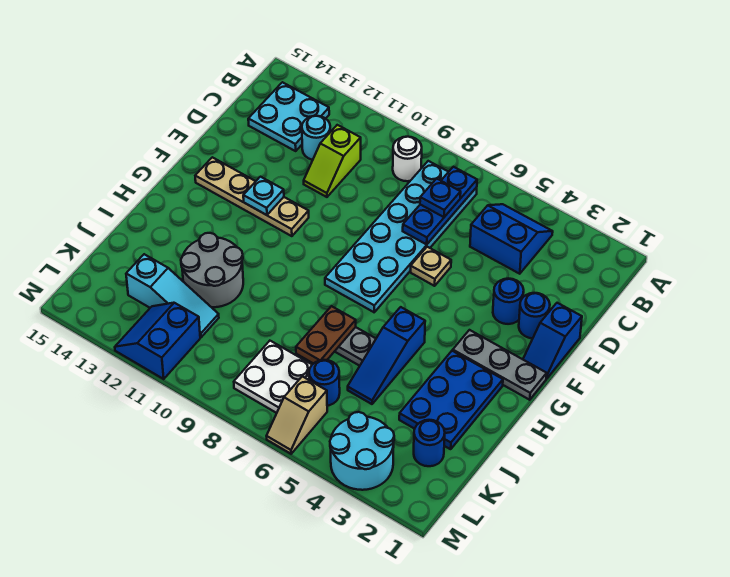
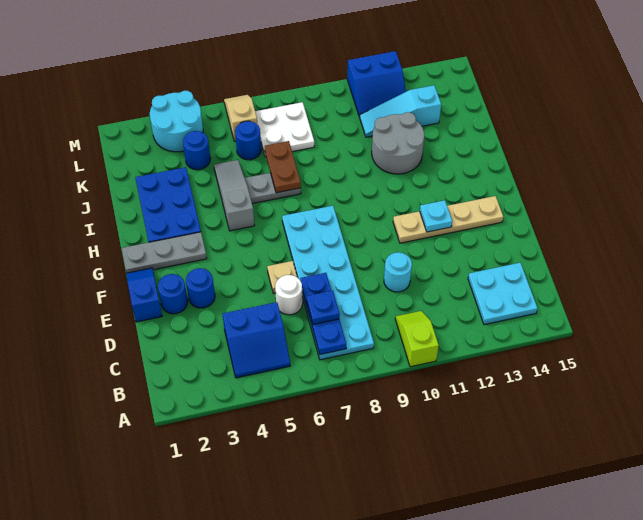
white 1x1 round brick [393,137,422,181] -> white 1x1 round brick moved to [275,275,303,315]
lime 1x2 slope [304,125,361,197] -> lime 1x2 slope moved to [395,311,439,367]
cyan 1x1 round brick [302,116,331,160] -> cyan 1x1 round brick moved to [384,252,412,292]
blue 1x3 slope [348,307,425,404] -> grey 1x3 slope [214,160,255,231]
blue 1x1 round brick [414,420,445,466] -> blue 1x1 round brick moved to [183,131,210,170]
blue 2x2 slope [115,303,200,379] -> blue 2x2 slope turned to [347,51,406,117]

